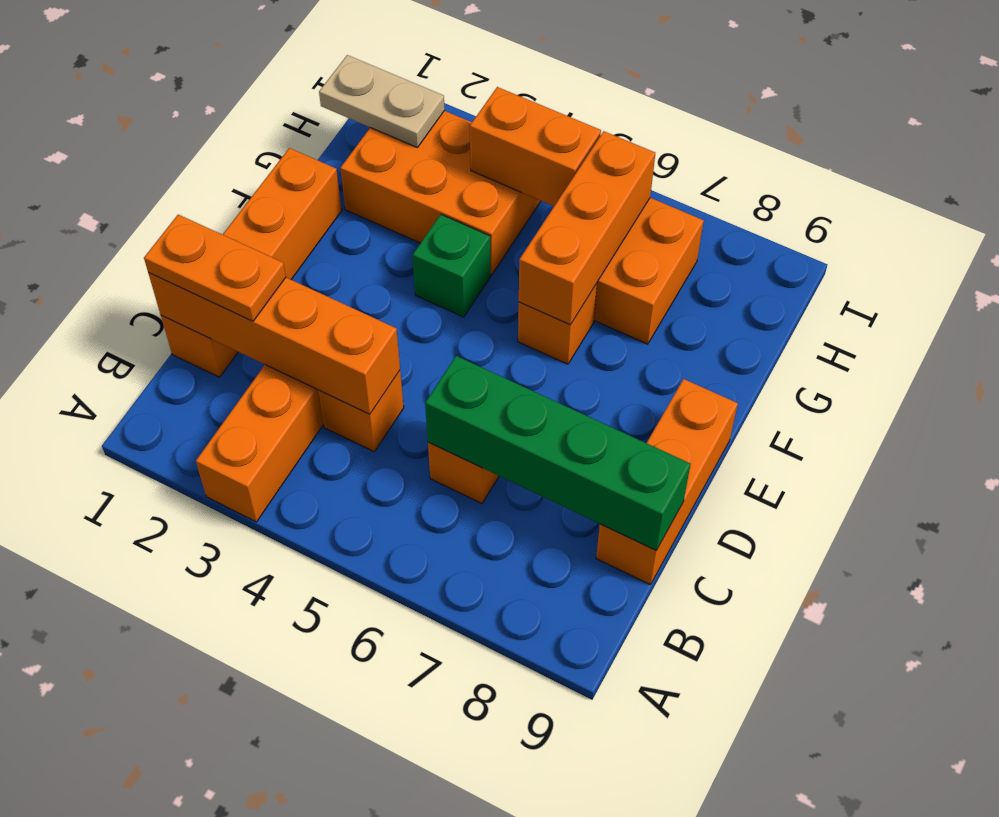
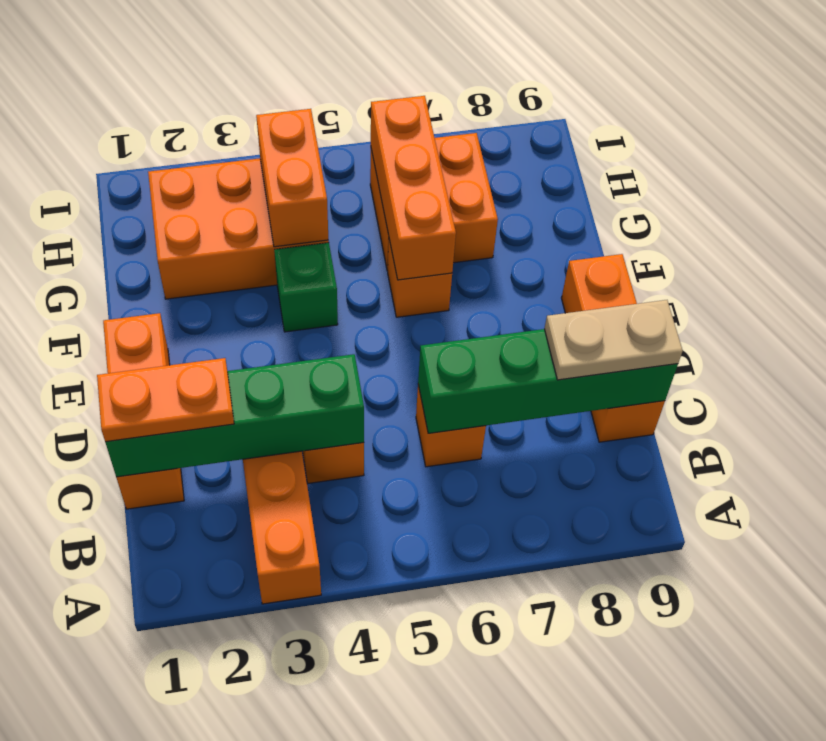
orange 1x4 brick [161,148,342,377] -> orange 1x3 brick [103,313,184,509]
orange 1x4 brick [148,273,400,414] -> green 1x4 brick [105,354,364,477]
tan 1x2 plate [319,55,445,147] -> tan 1x2 plate moved to [544,300,683,380]
orange 1x2 brick [470,87,601,206] -> orange 1x2 brick turned to [256,109,328,247]

